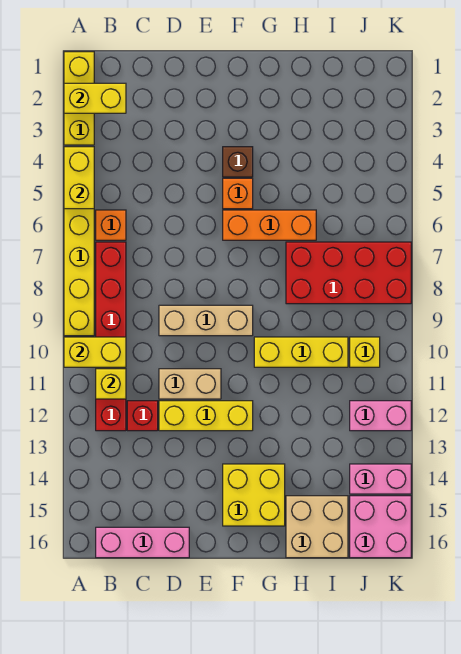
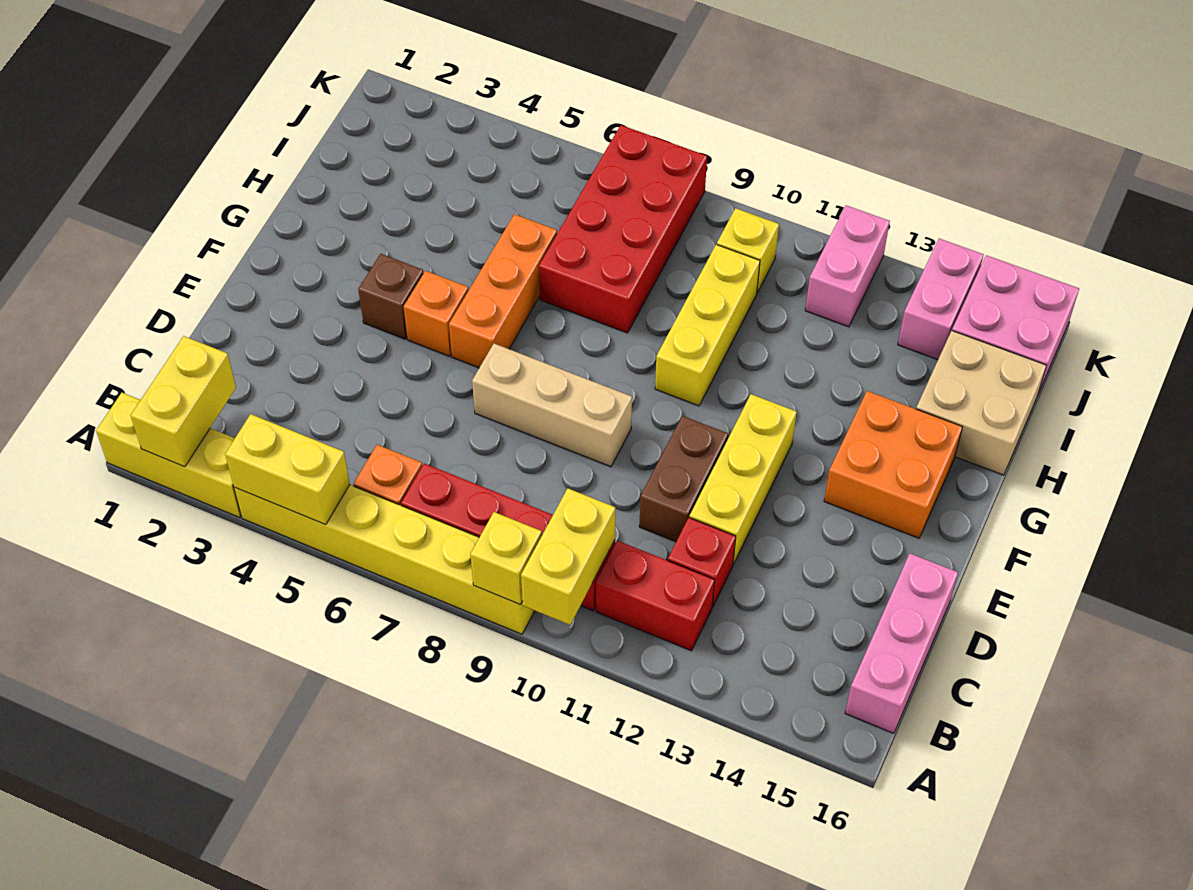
yellow 1x1 brick [96,369,126,399] -> yellow 1x1 brick moved to [470,512,542,604]
tan 1x3 brick [159,305,253,336] -> tan 1x3 brick turned to [472,344,632,467]
tan 1x2 brick [159,369,221,399] -> brown 1x2 brick [639,416,728,542]
yellow 2x2 brick [223,464,285,526] -> orange 2x2 brick [824,391,962,538]

